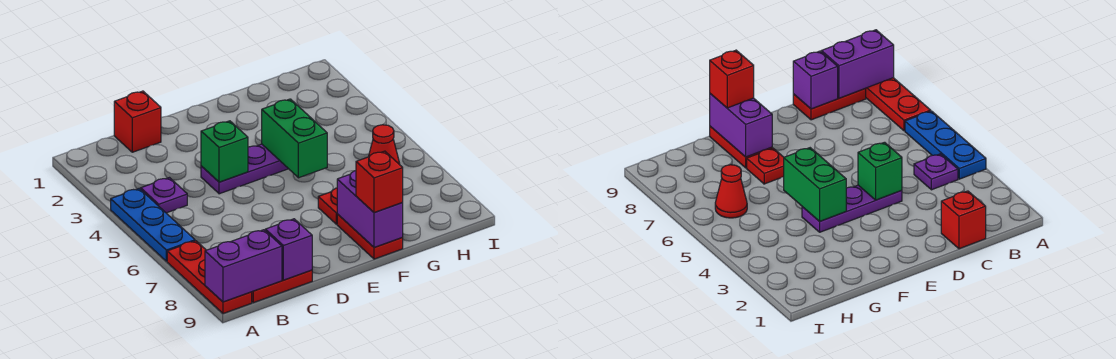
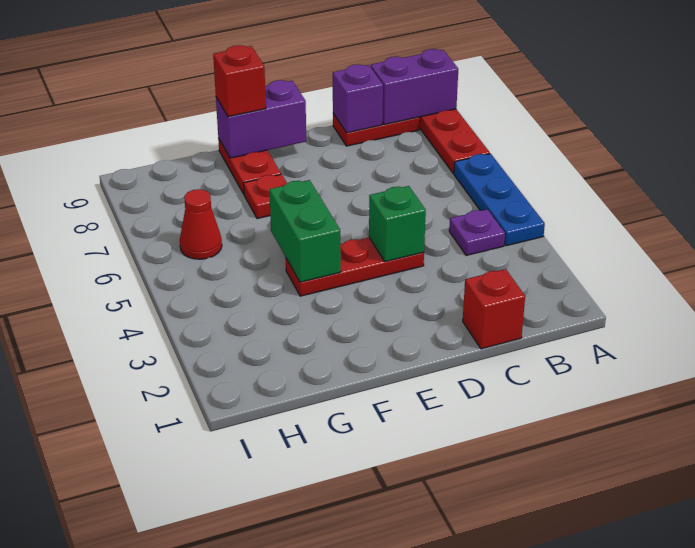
purple 1x3 plate [201,144,288,194] -> red 1x3 plate [286,238,424,296]
purple 1x2 brick [337,171,403,248] -> purple 1x2 brick turned to [216,80,306,158]

